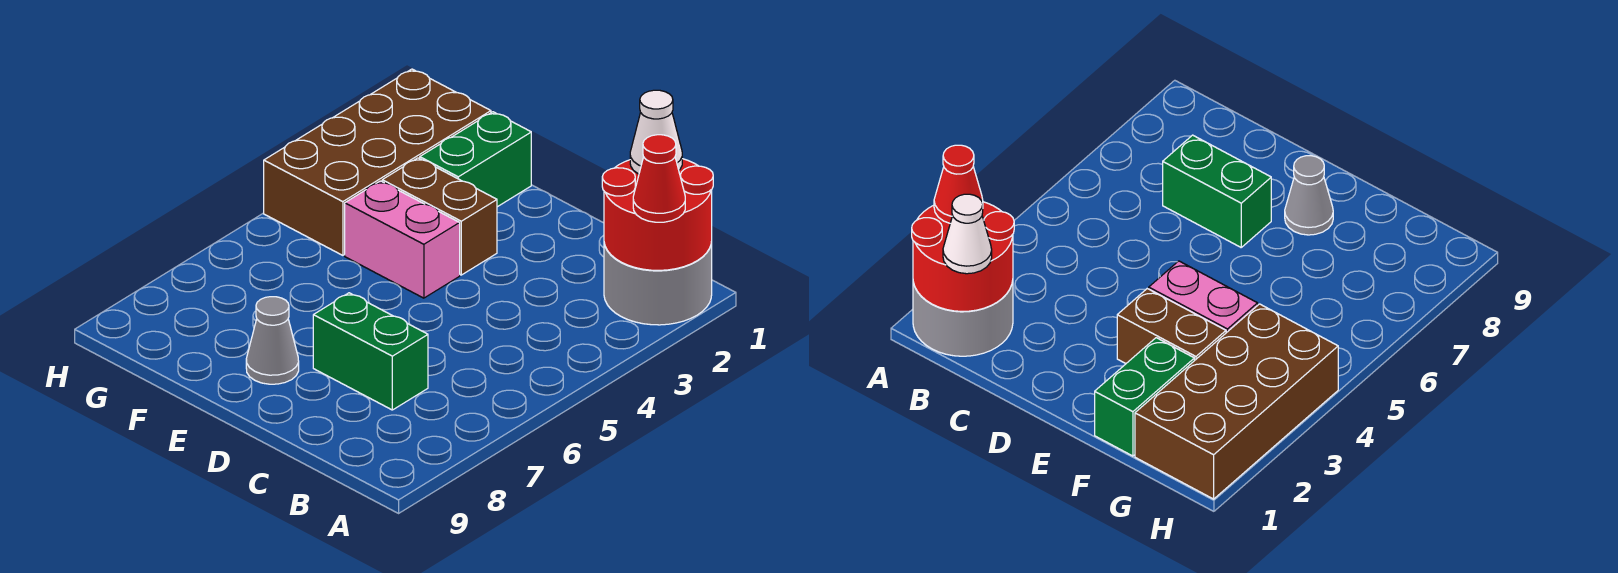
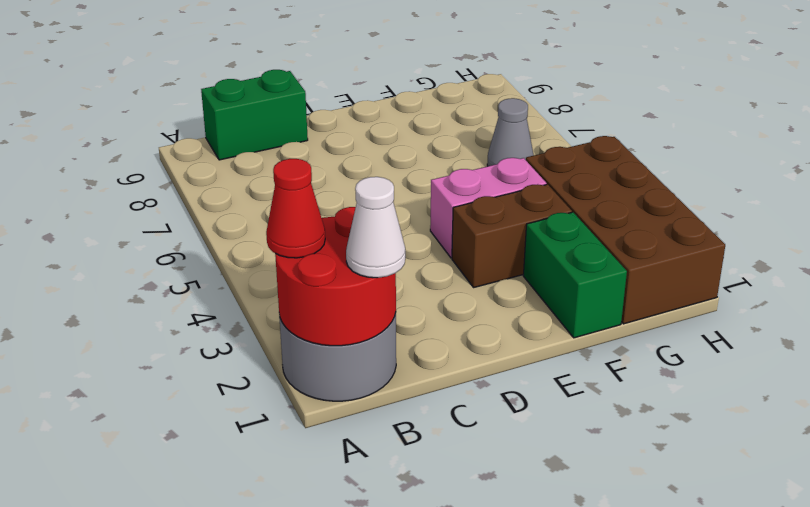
green 1x2 brick [313,293,428,410] -> green 1x2 brick moved to [201,70,308,160]
grey 1x1 cone [246,297,299,384] -> grey 1x1 cone moved to [487,98,534,166]

